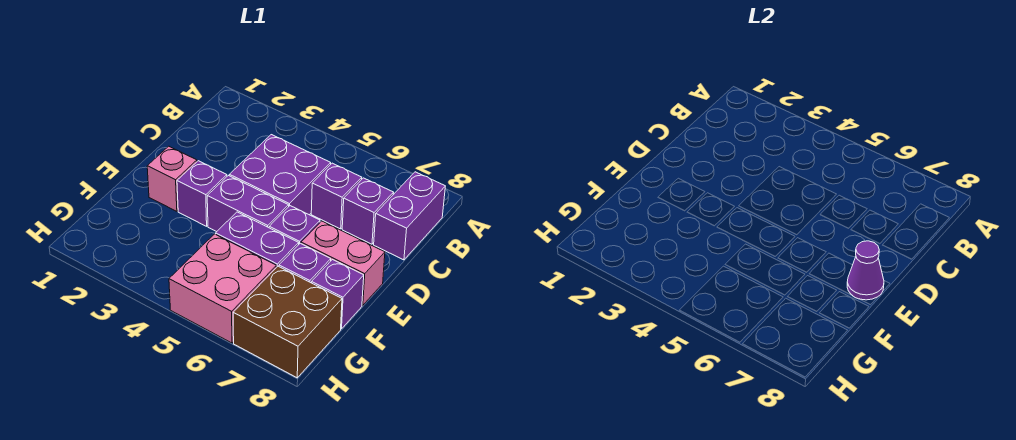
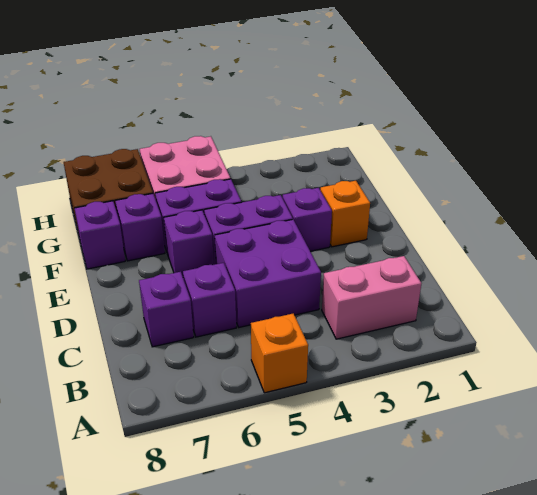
none -> orange 1x1 brick [251,314,308,393]
purple 1x2 brick [374,172,445,260] -> none
pink 1x1 brick [147,146,197,211] -> orange 1x1 brick [320,181,370,247]
pink 1x2 brick [301,221,385,305] -> pink 1x2 brick moved to [322,256,421,339]
purple 1x1 cone [847,241,884,300] -> none

